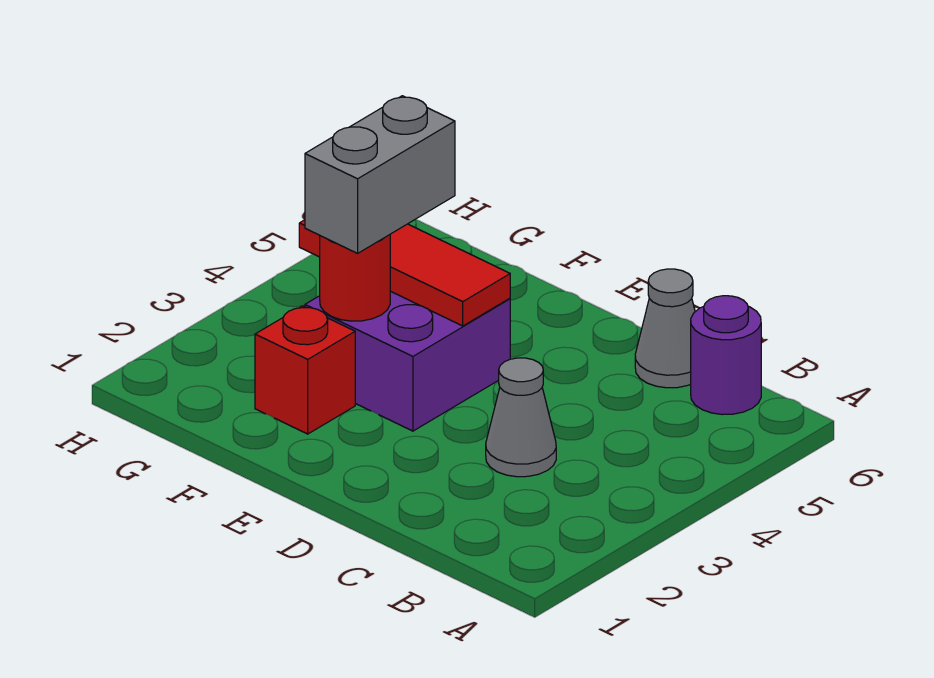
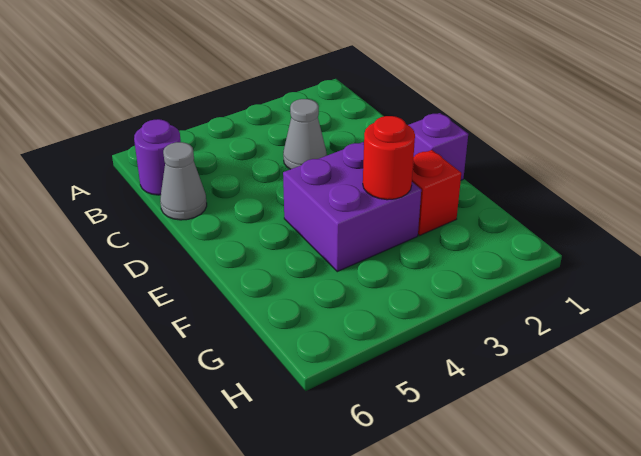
none -> purple 1x1 brick [408,113,468,180]
red 1x3 tile [299,220,510,326] -> none
grey 1x2 brick [305,96,455,253] -> none

